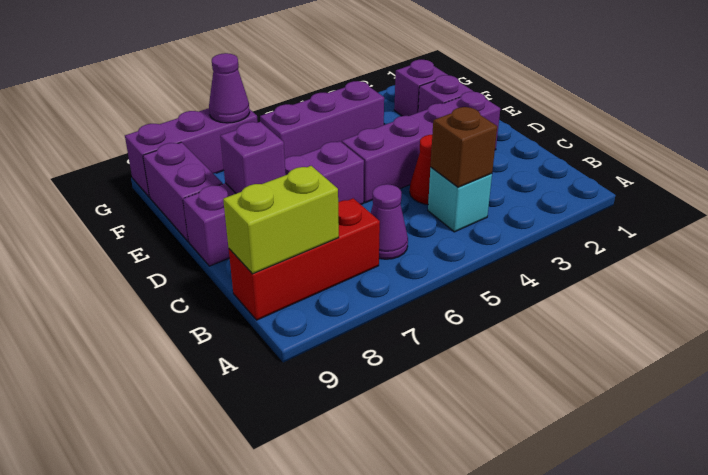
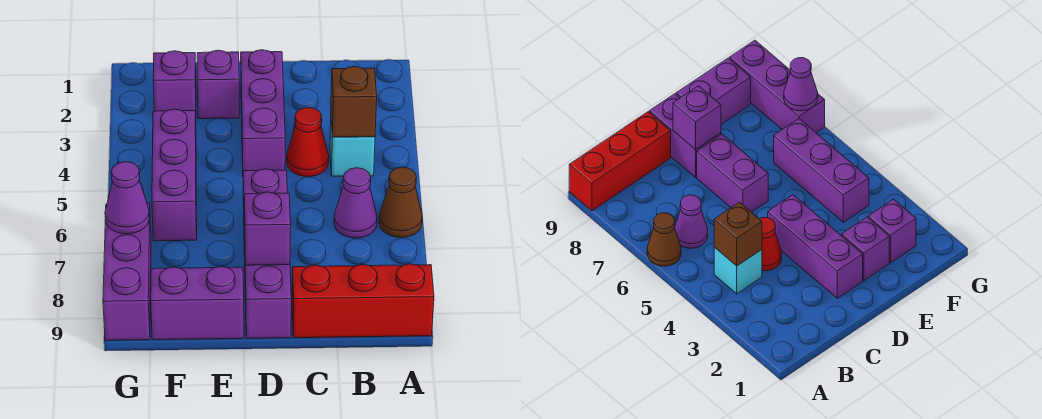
none -> brown 1x1 cone [379,167,422,238]
red 1x3 brick [229,198,380,320] -> red 1x3 brick turned to [292,264,434,338]
lime 1x2 brick [223,166,339,274] -> none
purple 1x4 brick [342,92,500,203] -> purple 1x3 brick [241,50,285,171]

